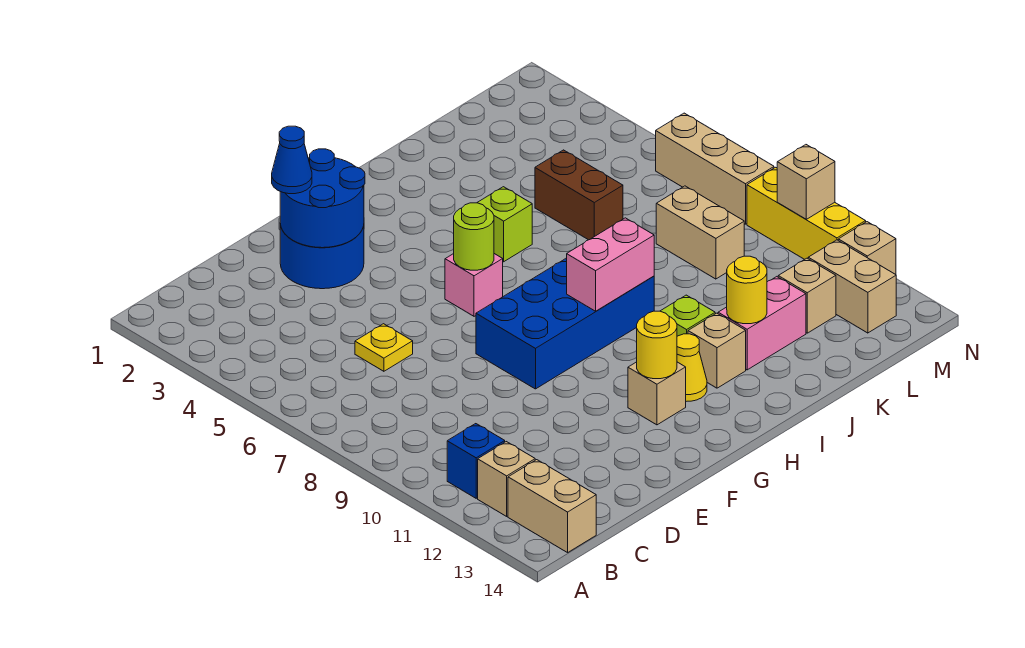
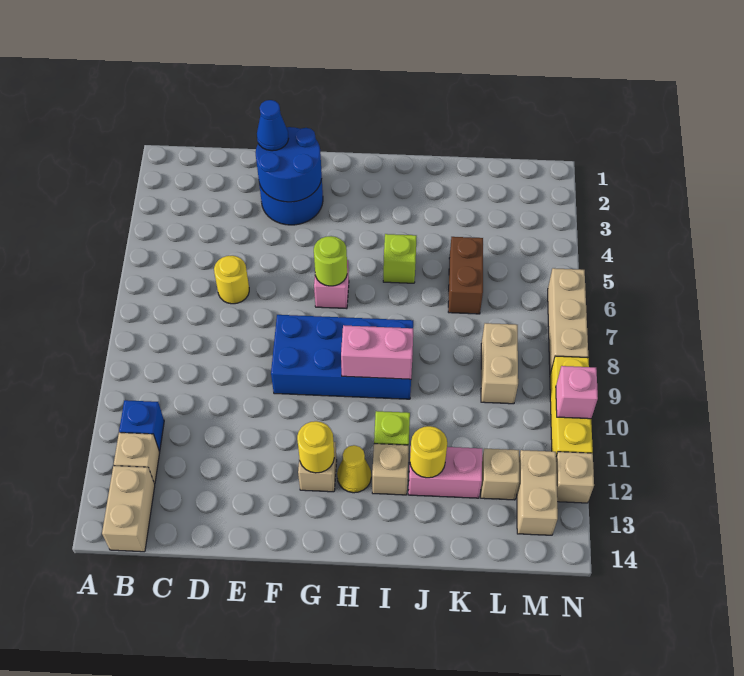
yellow 1x1 plate [355,324,413,371] -> yellow 1x1 round brick [214,256,249,304]
tan 1x1 brick [777,145,835,219] -> pink 1x1 brick [556,366,598,419]

